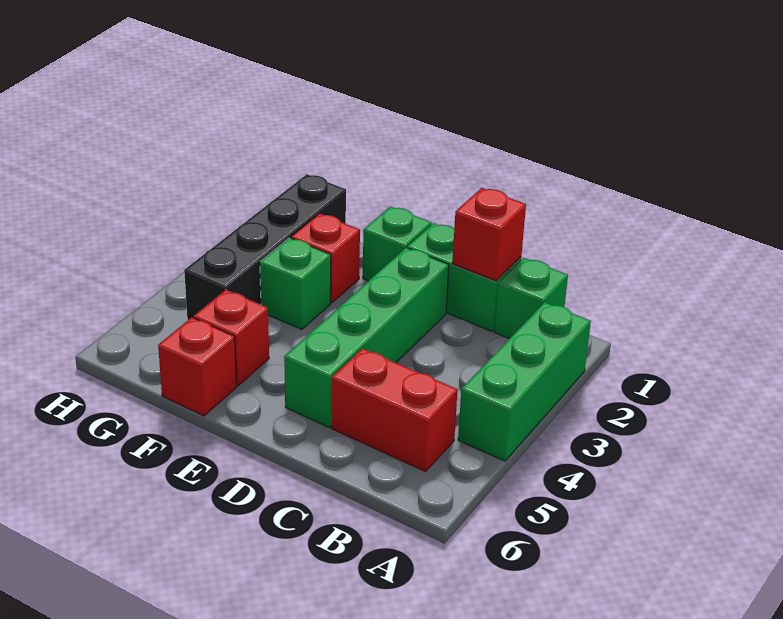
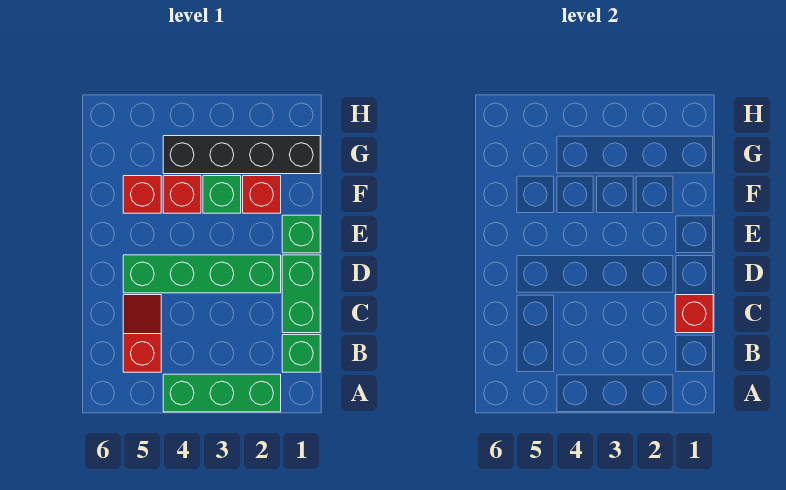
red 1x2 brick [331,348,458,471] -> red 1x2 slope [123,295,161,372]
red 1x1 brick [158,317,237,416] -> red 1x1 brick moved to [163,176,201,213]

